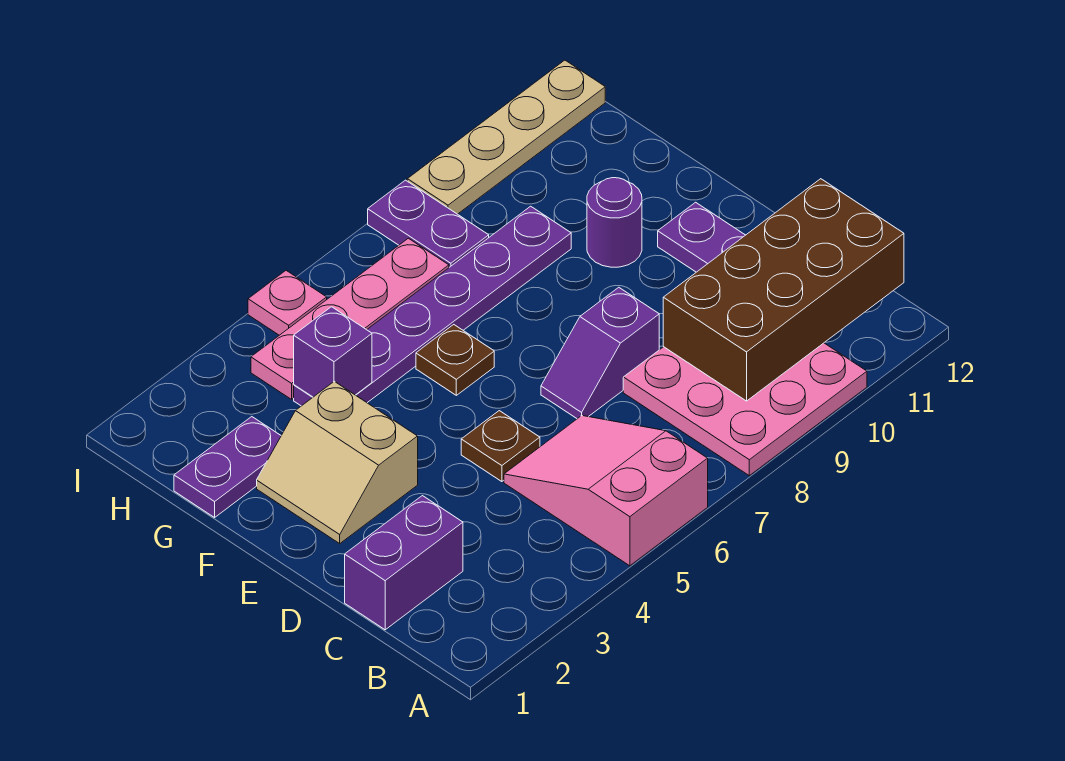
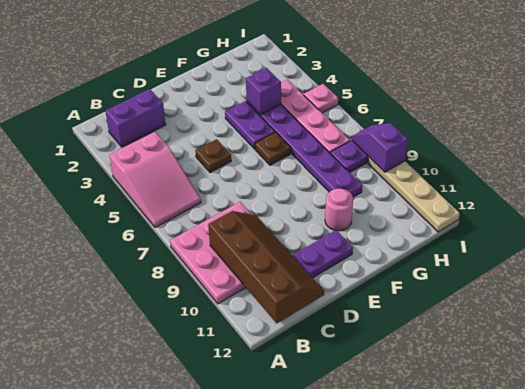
pink 2x3 slope [504,416,708,566] -> pink 2x3 slope turned to [109,132,201,227]
brown 2x4 brick [663,179,904,401] -> brown 2x4 slope [208,211,324,323]
purple 1x2 brick [345,496,463,630] -> purple 1x2 brick turned to [105,89,166,147]
purple 1x2 slope [541,287,659,419] -> purple 1x2 slope moved to [352,123,408,172]
tan 2x2 slope [257,381,418,543] -> none
purple 1x1 round brick [587,178,642,267] -> pink 1x1 round brick [325,189,353,231]
purple 1x2 plate [174,417,281,517] -> purple 1x2 plate moved to [225,101,275,149]

